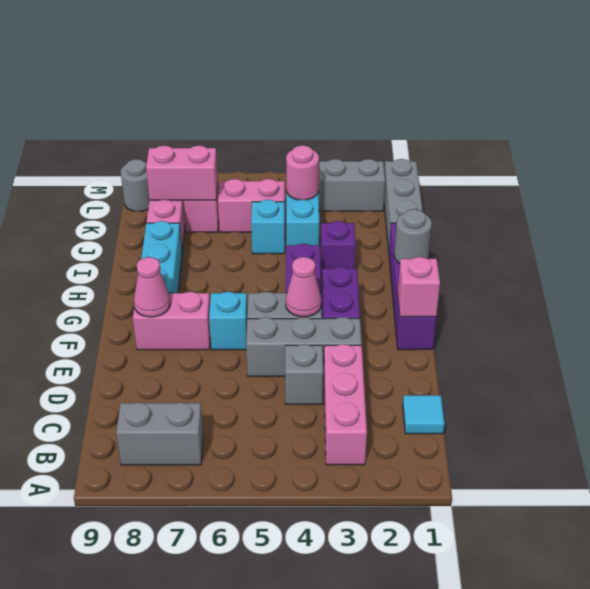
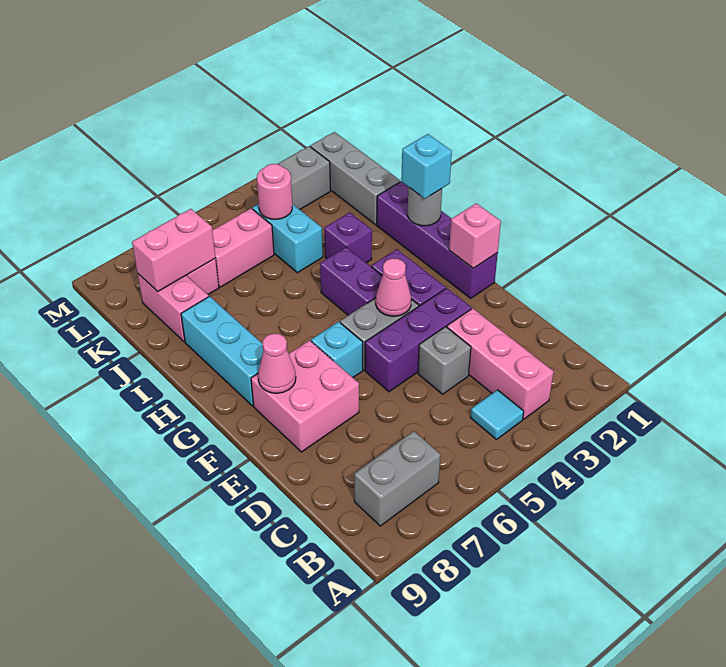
cyan 1x1 tile [403,395,445,434] -> cyan 1x1 tile moved to [470,390,524,439]
grey 1x3 brick [246,317,362,376] -> purple 1x3 brick [365,288,471,392]
pink 1x2 brick [133,292,210,350] -> pink 2x2 brick [251,340,359,452]
cyan 1x1 brick [251,200,285,254] -> cyan 1x1 brick moved to [401,134,452,199]
grey 1x1 round brick [121,159,150,211] -> none

